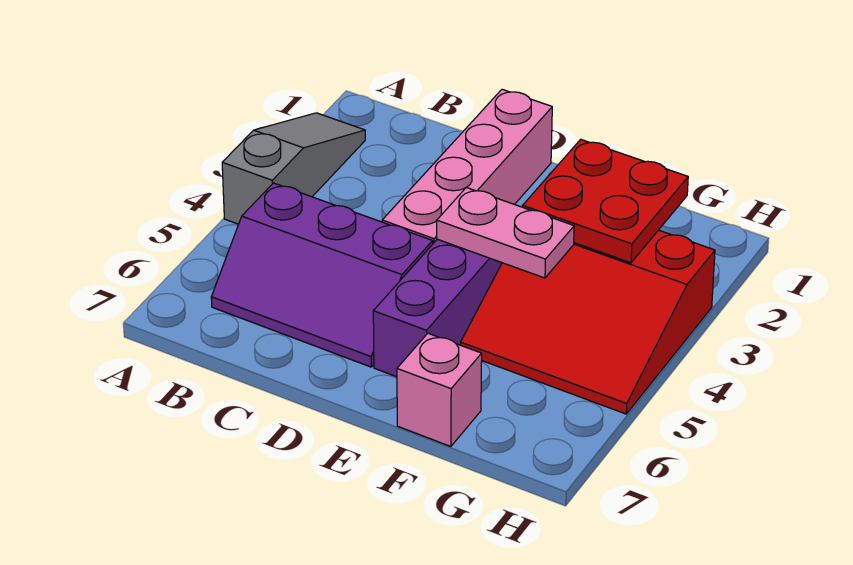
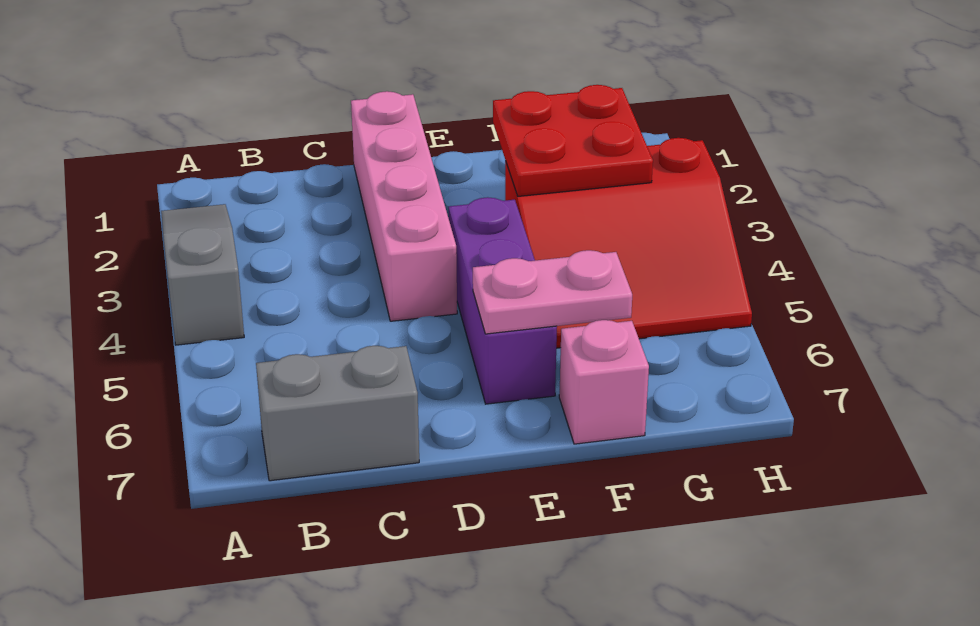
purple 2x3 slope [211,183,433,367] -> none
none -> grey 1x2 brick [256,346,419,481]
pink 1x2 plate [437,187,574,278] -> pink 1x2 plate moved to [473,250,632,334]

